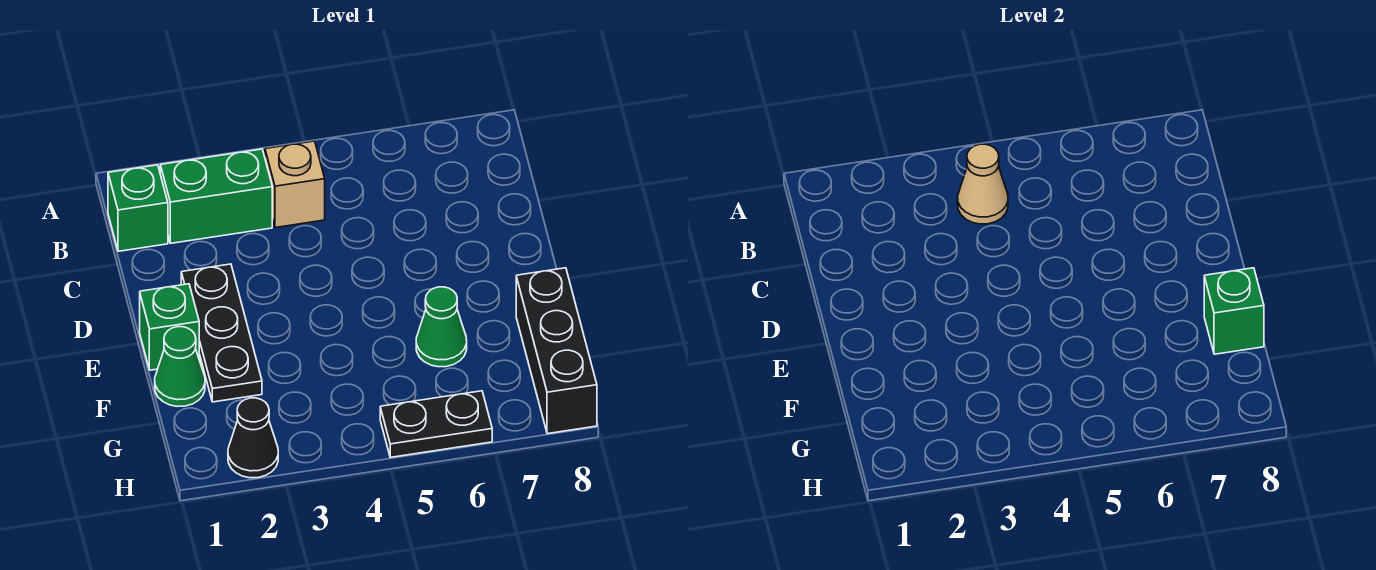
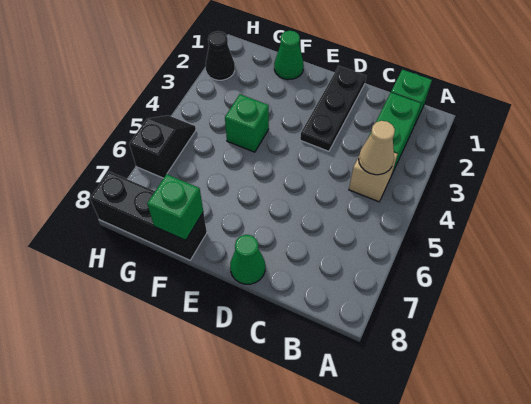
black 1x3 plate [181,264,262,402] -> black 1x3 plate turned to [300,66,366,151]
green 1x1 brick [140,284,199,370] -> green 1x1 brick moved to [225,94,269,152]
green 1x1 cone [416,287,467,367] -> green 1x1 cone moved to [230,235,265,284]
black 1x2 plate [380,391,492,457] -> black 1x2 slope [129,115,196,178]

